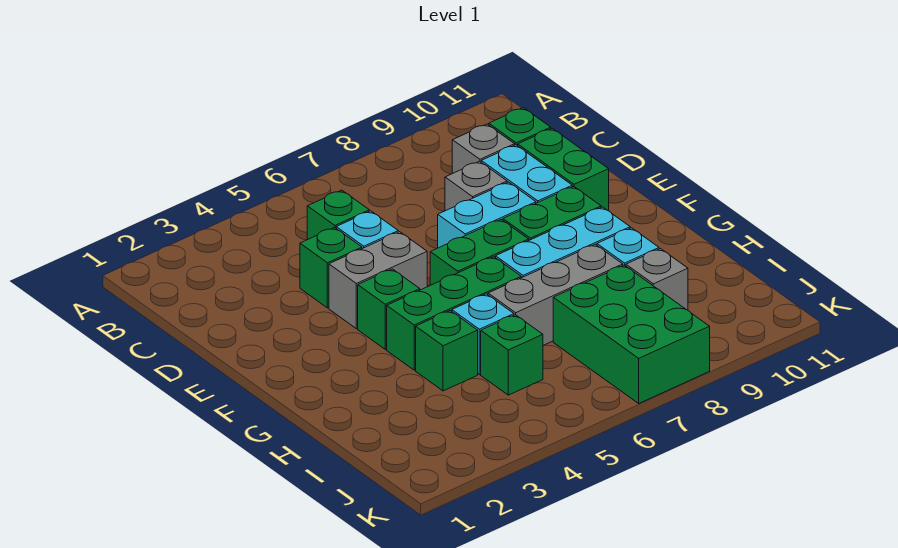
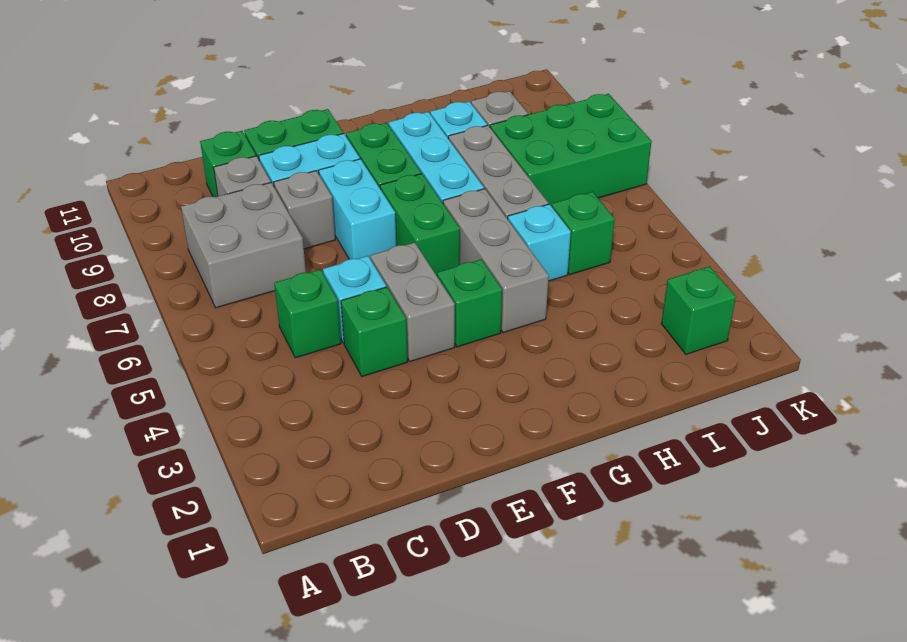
none -> grey 2x2 brick [181,183,306,308]
green 1x3 brick [387,257,521,370] -> grey 1x3 brick [443,189,549,333]
green 1x1 brick [416,311,478,391] -> green 1x1 brick moved to [661,266,736,354]

